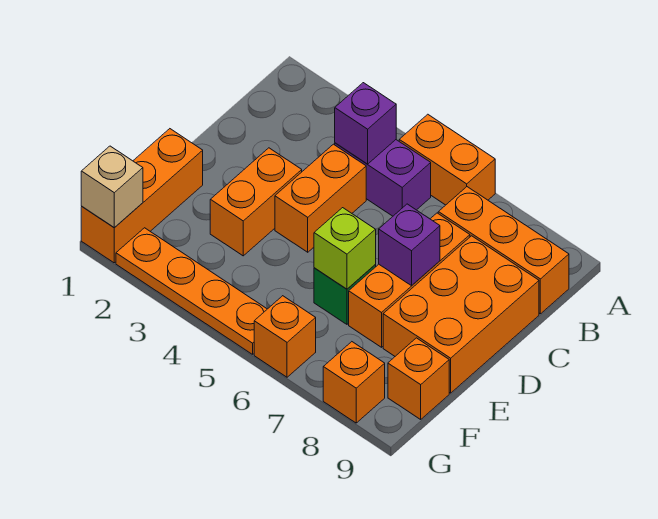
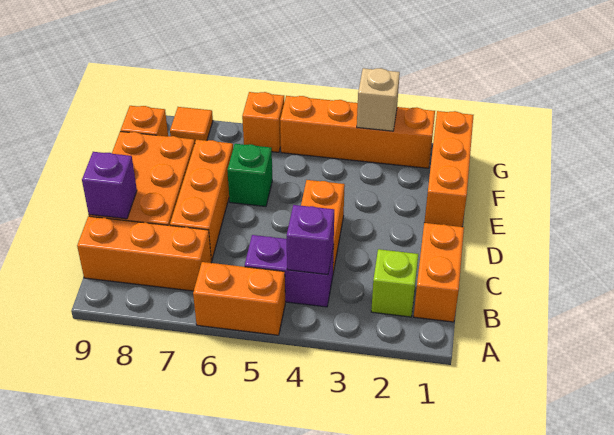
orange 1x2 brick [210,148,302,256] -> orange 1x2 brick moved to [414,223,464,322]
purple 1x1 brick [379,204,440,286] -> purple 1x1 brick moved to [82,152,137,219]
lime 1x1 brick [314,208,376,289] -> lime 1x1 brick moved to [371,249,418,317]
tan 1x1 brick [81,146,143,228] -> tan 1x1 brick moved to [357,68,400,131]
orange 1x4 plate [116,228,267,354] -> orange 1x4 brick [280,96,435,168]
orange 1x1 brick [323,342,385,423] -> orange 1x1 tile [170,107,213,142]

